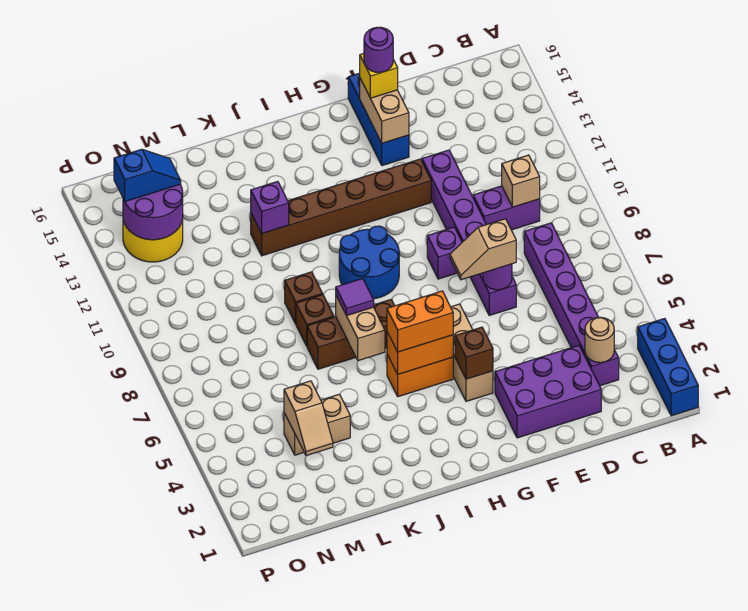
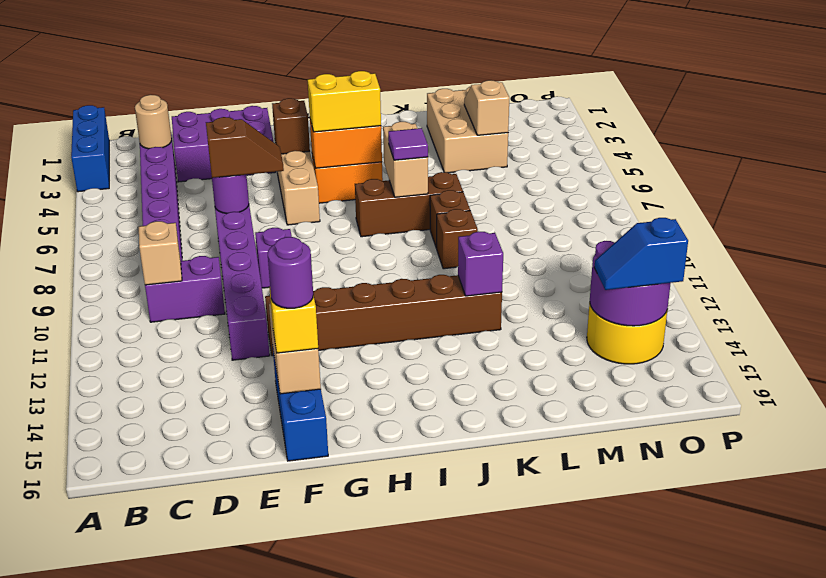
tan 1x2 slope [450,219,516,280] -> brown 1x2 slope [206,117,284,178]
orange 1x2 brick [387,291,453,352] -> yellow 1x2 brick [308,71,381,132]
blue 2x2 round brick [339,226,399,299] -> none
tan 1x2 brick [284,394,350,455] -> tan 2x3 brick [427,87,508,173]

